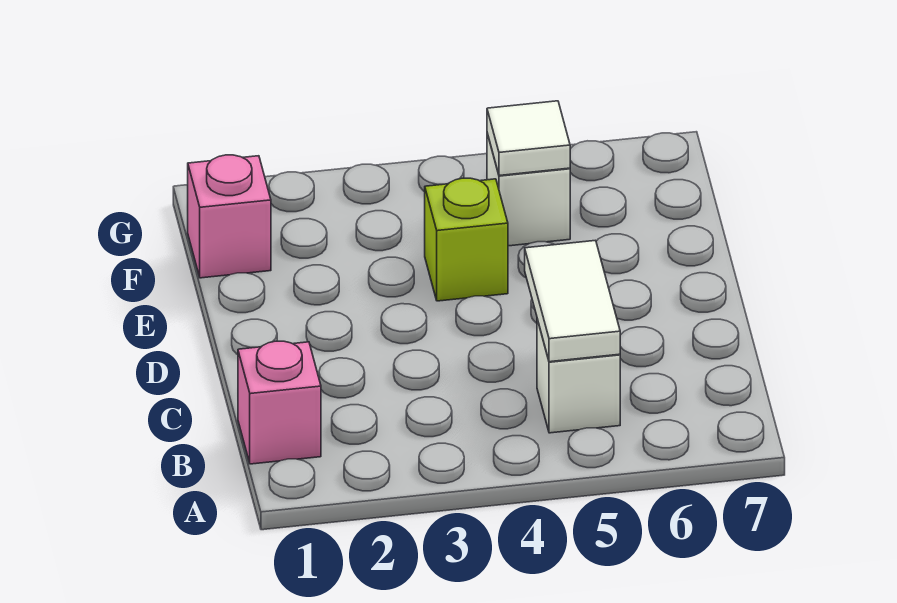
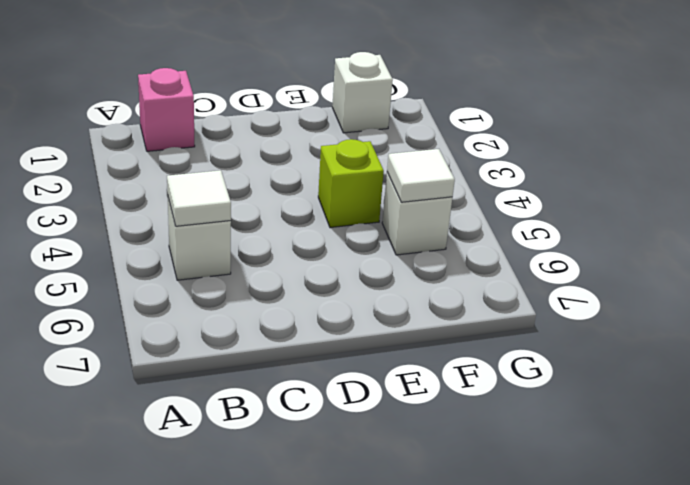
white 1x2 tile [525,240,620,362] -> white 1x1 tile [167,170,231,226]
pink 1x1 brick [188,155,271,278] -> white 1x1 brick [332,52,393,133]

